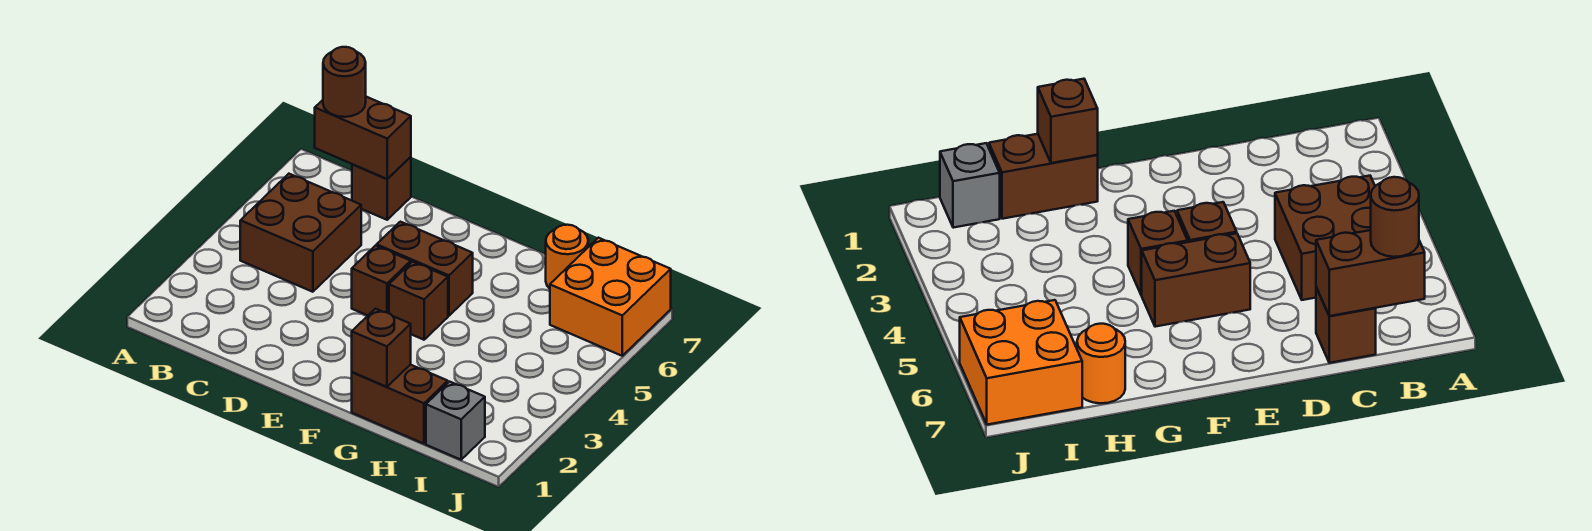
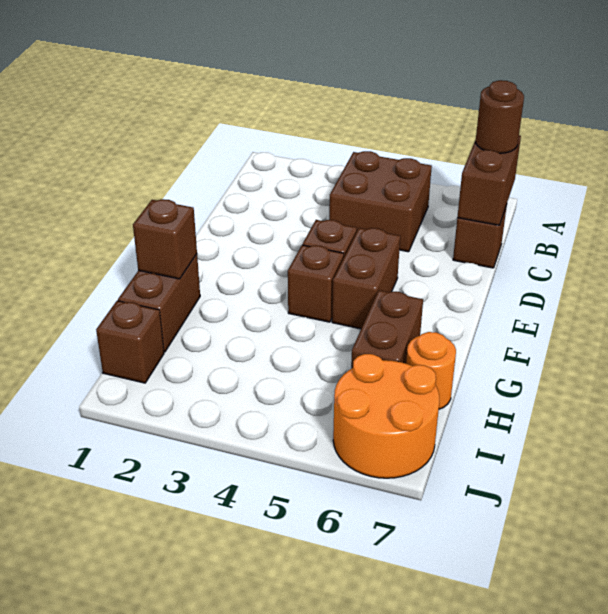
none -> brown 1x2 brick [351,290,423,369]
grey 1x1 brick [426,382,485,460] -> brown 1x1 brick [96,301,164,383]
orange 2x2 brick [550,238,671,356] -> orange 2x2 round brick [333,354,439,478]

